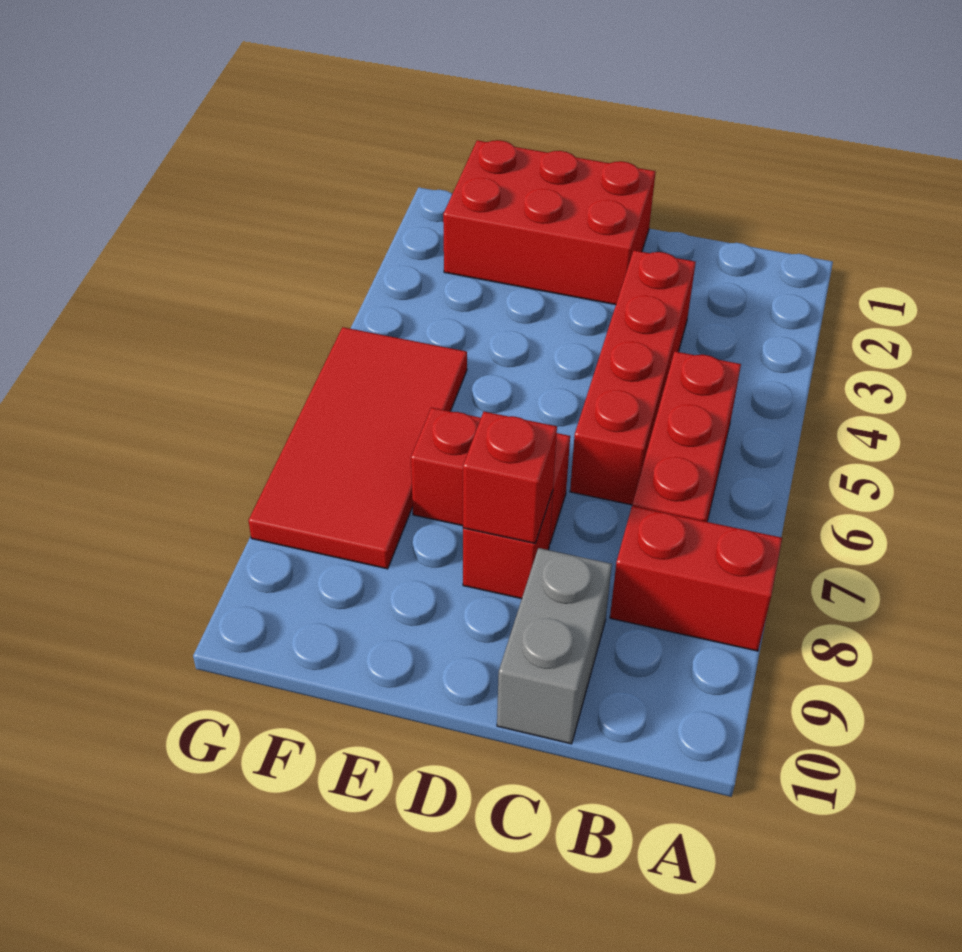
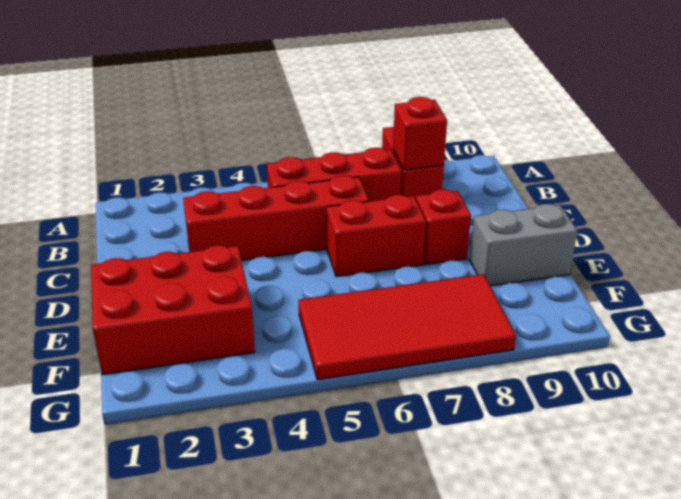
grey 1x2 brick [497,548,612,744] -> grey 1x2 brick moved to [470,204,578,286]
red 2x3 brick [443,140,656,305] -> red 2x3 brick turned to [91,245,255,375]
red 1x2 brick [411,408,570,544] -> red 1x2 brick turned to [327,195,426,277]
red 1x1 brick [463,411,557,543] -> red 1x1 brick moved to [393,97,447,170]

